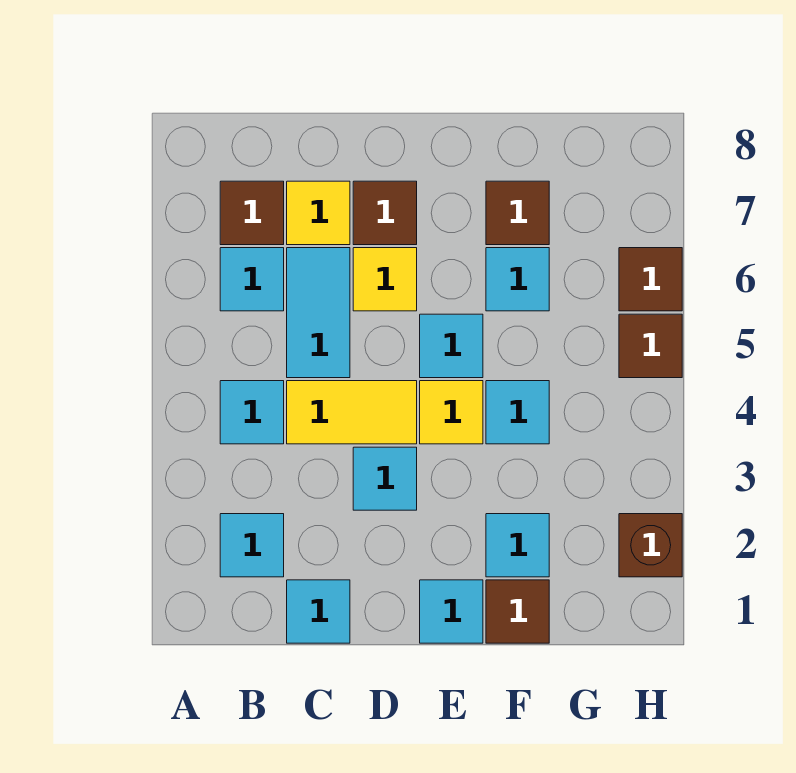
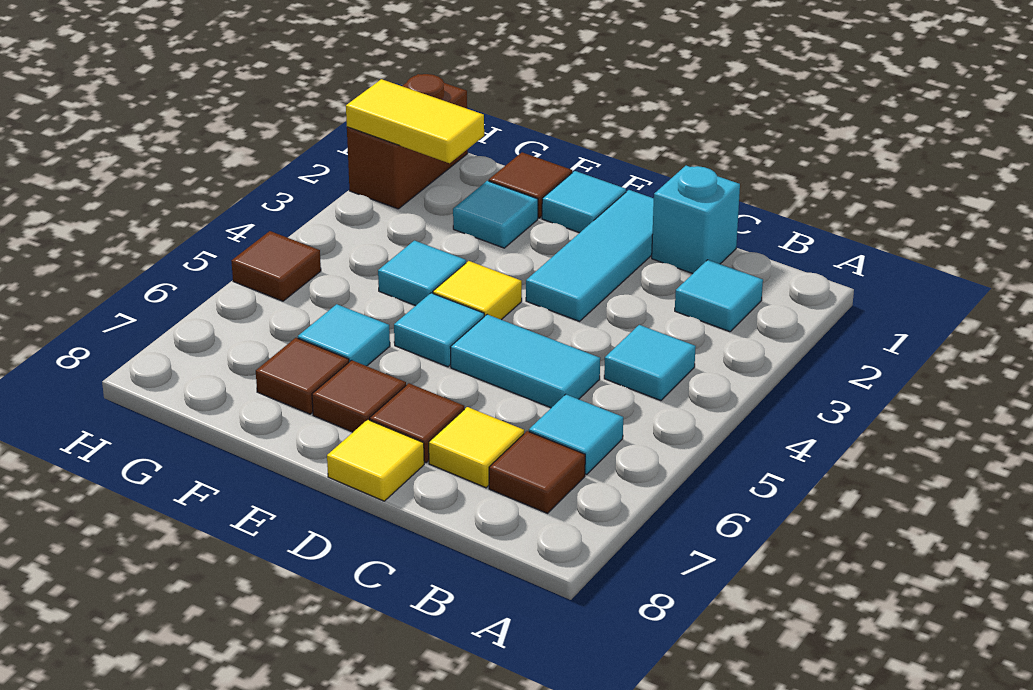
cyan 1x1 tile [287,580,350,643] -> cyan 1x1 brick [652,166,740,274]
yellow 1x2 tile [287,381,417,444] -> yellow 1x2 tile moved to [346,79,484,163]
cyan 1x2 tile [287,248,350,378] -> cyan 1x2 tile turned to [450,314,600,408]
cyan 1x1 tile [353,447,417,510] -> cyan 1x3 tile [526,190,654,321]
yellow 1x1 tile [353,248,417,311] -> yellow 1x1 tile moved to [327,420,424,501]
brown 1x1 brick [619,514,682,577] -> brown 1x2 brick [347,74,468,209]
brown 1x1 tile [619,248,682,311] -> brown 1x1 tile moved to [312,360,406,432]

